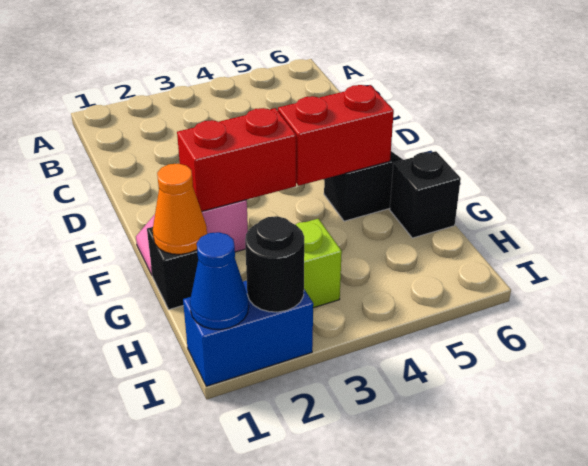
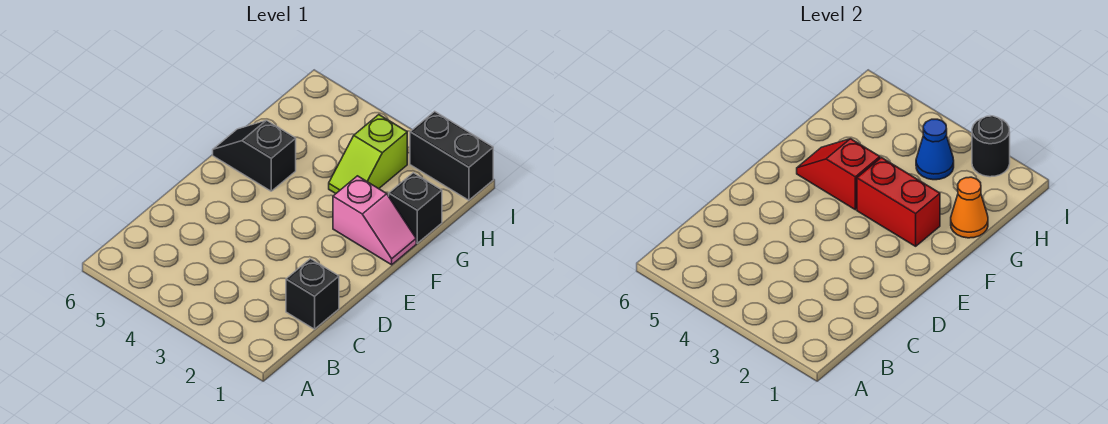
red 1x2 brick [278,85,394,186] -> red 1x2 slope [797,139,880,210]
black 1x1 brick [390,151,461,238] -> black 1x1 brick moved to [286,259,339,329]
blue 1x2 brick [183,281,313,386] -> black 1x2 brick [410,111,493,200]
blue 1x1 cone [190,232,249,329] -> blue 1x1 cone moved to [916,119,954,180]

